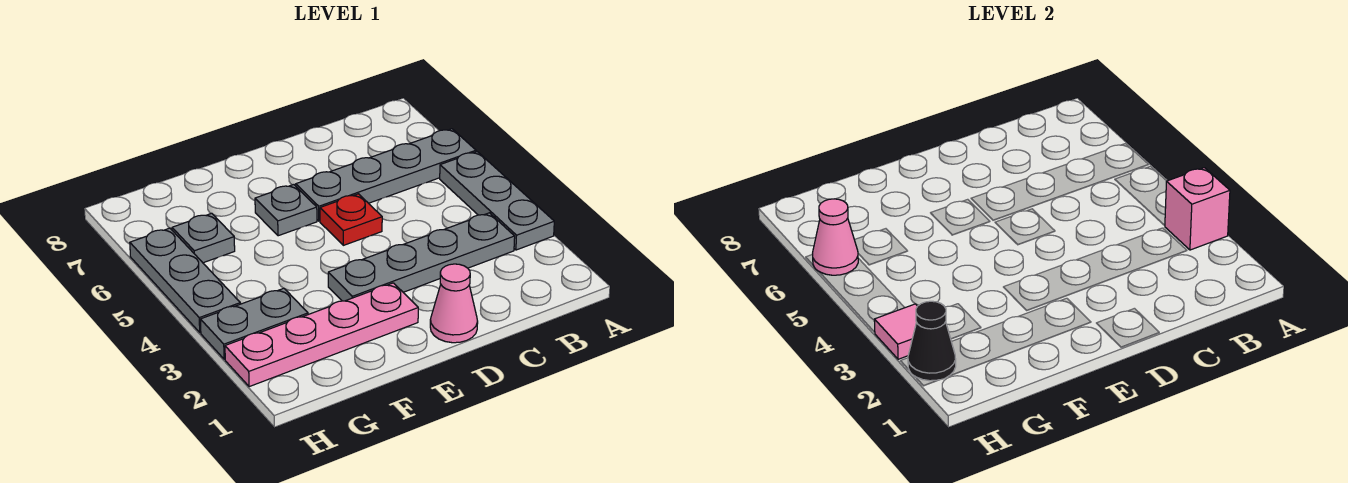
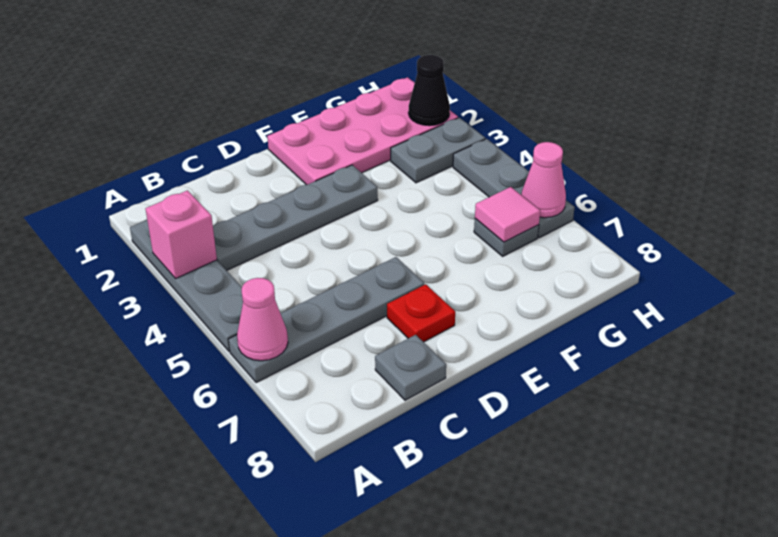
grey 1x3 plate [440,152,554,250] -> grey 1x4 plate [130,220,243,351]
pink 1x1 cone [430,264,478,343] -> pink 1x1 cone moved to [237,278,288,361]
red 1x1 plate [320,194,382,245] -> red 1x1 plate moved to [387,284,455,342]
pink 1x4 plate [225,283,418,387] -> pink 2x4 plate [267,77,458,185]
grey 1x1 plate [255,185,317,236] -> grey 1x1 plate moved to [375,335,446,400]
pink 1x1 tile [874,304,917,359] -> pink 1x1 tile moved to [475,187,540,242]

